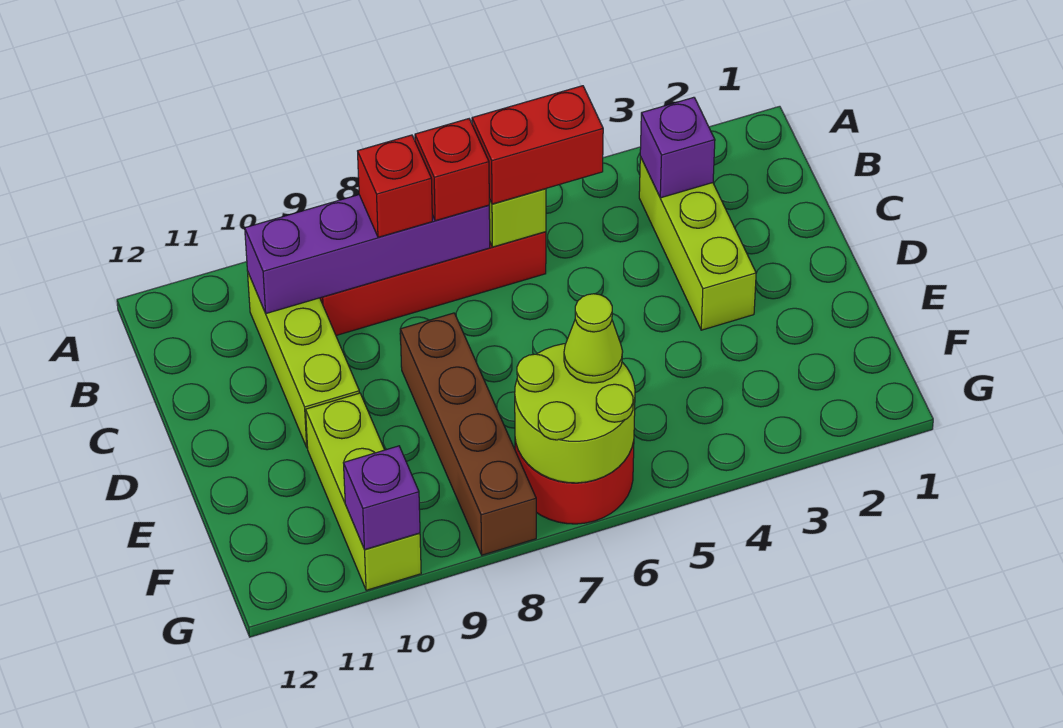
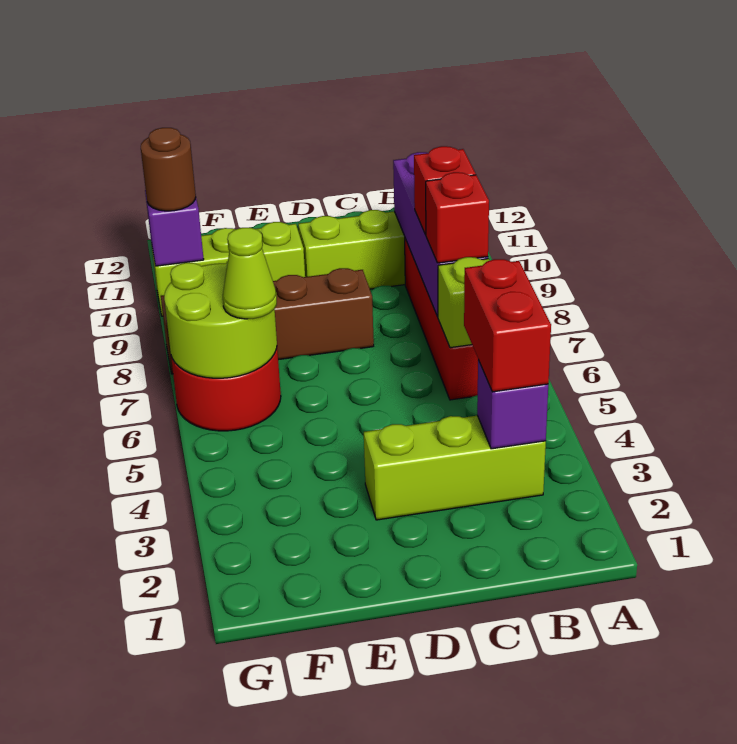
red 1x2 brick [472,86,603,204] -> red 1x2 brick moved to [464,259,551,392]
none -> brown 1x1 round brick [141,128,196,211]

